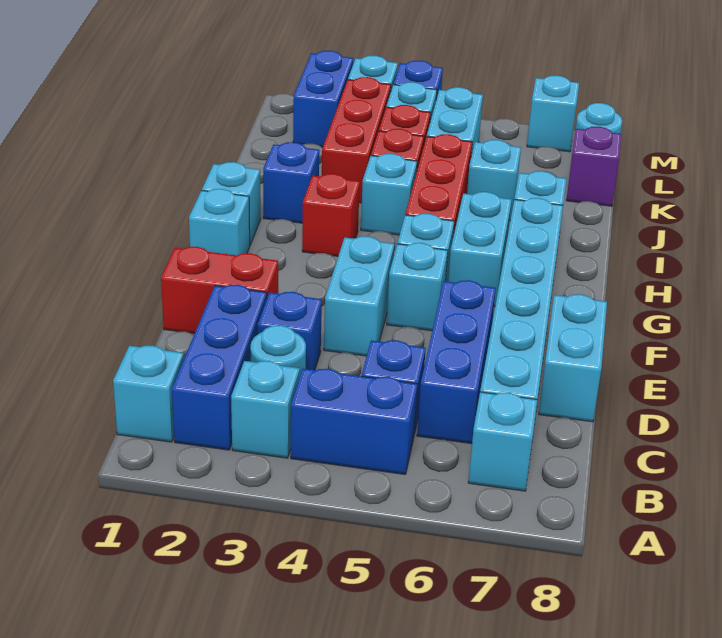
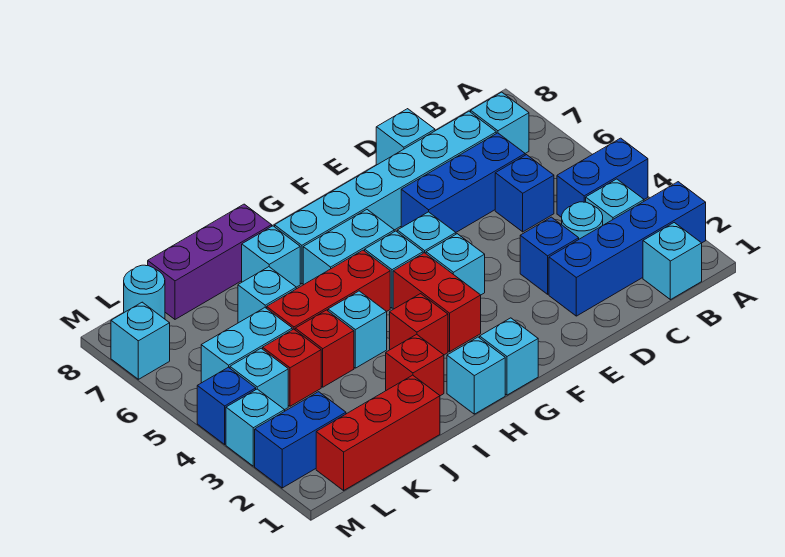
blue 1x3 brick [172,285,267,450] -> blue 1x4 brick [549,182,706,316]
blue 1x2 brick [291,369,417,474] -> blue 1x2 brick turned to [557,138,648,218]
cyan 1x2 brick [539,294,607,422] -> cyan 1x1 brick [376,109,435,165]
red 1x2 brick [161,247,278,334] -> red 1x2 brick moved to [393,253,481,352]
cyan 1x2 brick [324,236,395,356] -> cyan 1x1 brick [426,234,485,295]
blue 1x1 brick [263,142,319,223] -> red 1x1 brick [386,334,444,396]
red 1x3 brick [322,77,391,203] -> red 1x3 brick moved to [316,375,440,490]
purple 1x1 brick [566,127,621,206] -> purple 1x3 brick [148,204,272,319]

